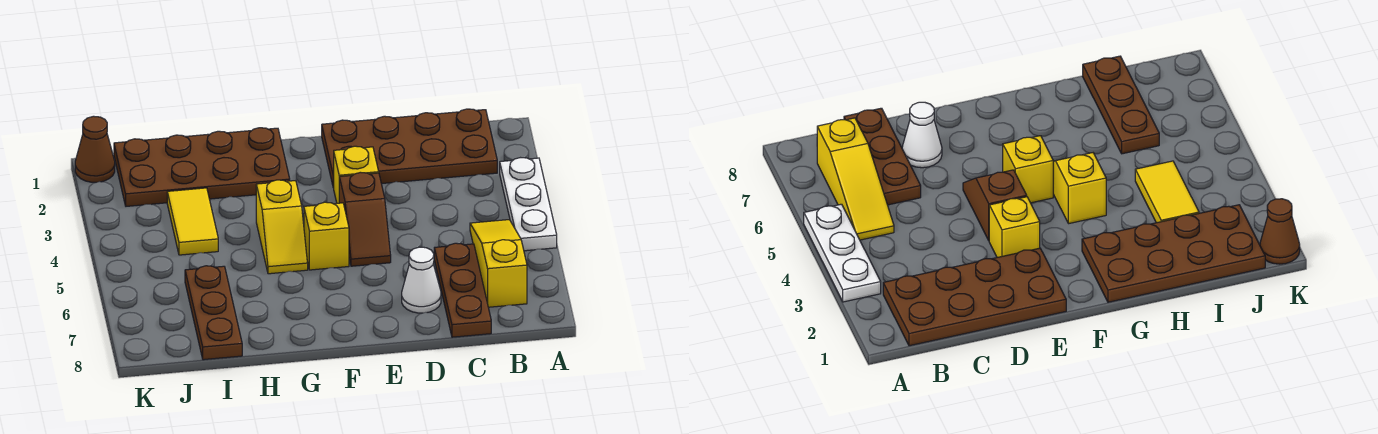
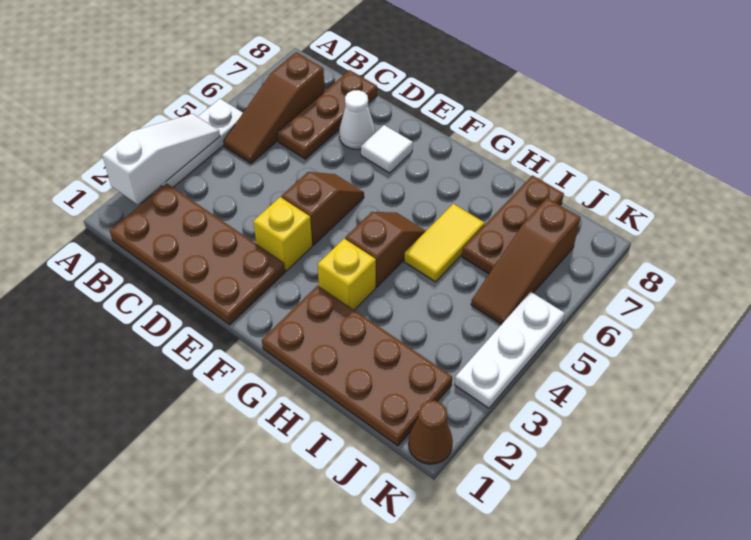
none -> white 1x3 slope [102,114,220,204]
yellow 1x3 slope [470,220,527,307] -> brown 1x3 slope [224,52,325,163]
none -> white 1x1 tile [361,125,413,173]
yellow 1x1 brick [304,202,349,270] -> yellow 1x1 brick moved to [318,239,376,310]
yellow 1x2 slope [256,180,308,274] -> brown 1x2 slope [345,212,426,287]
yellow 1x2 tile [167,188,218,255] -> yellow 1x2 tile moved to [404,204,484,282]
none -> brown 1x3 slope [471,198,580,324]
none -> white 1x3 plate [455,292,565,408]

